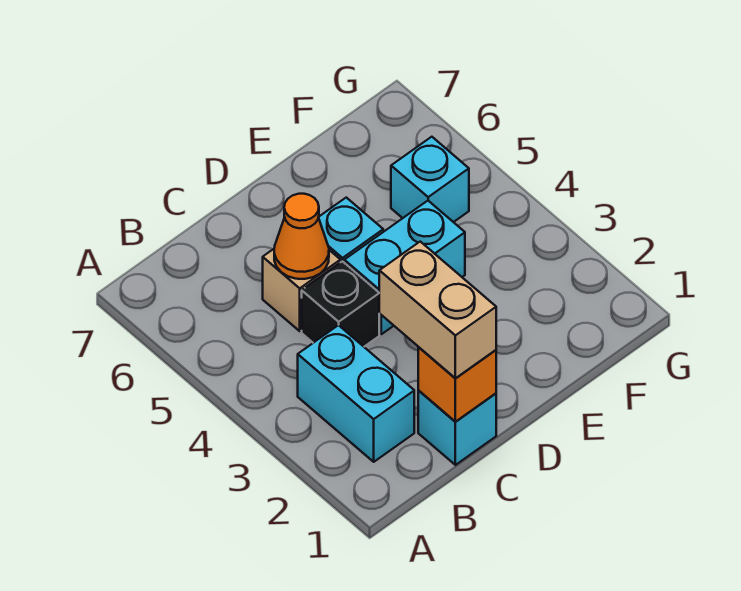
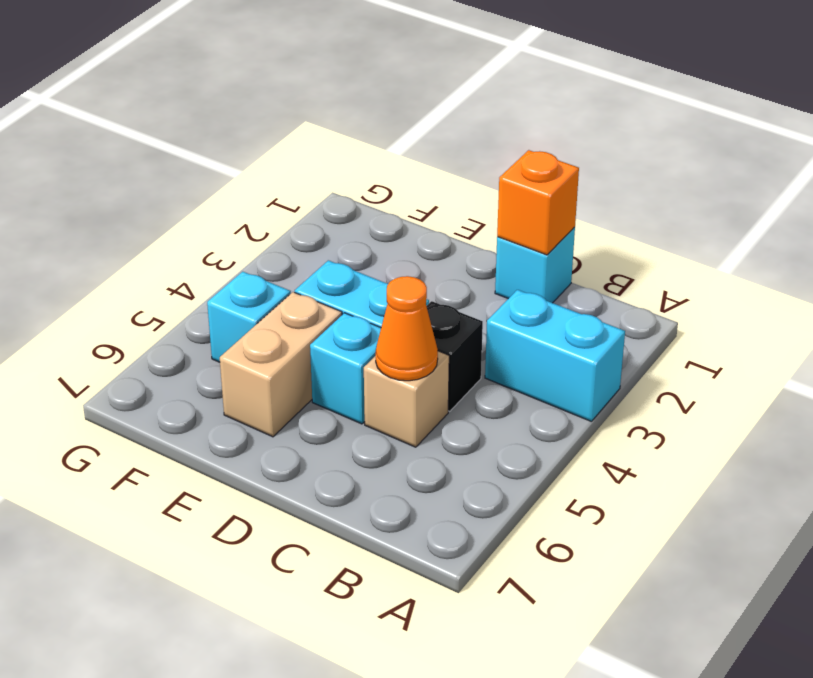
cyan 1x2 brick [298,325,414,462] -> cyan 1x2 brick turned to [485,290,625,422]
tan 1x2 brick [379,242,496,379] -> tan 1x2 brick moved to [220,292,342,437]

